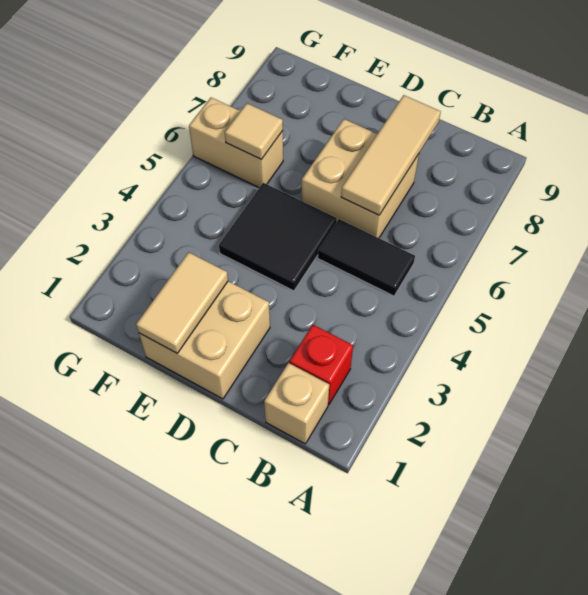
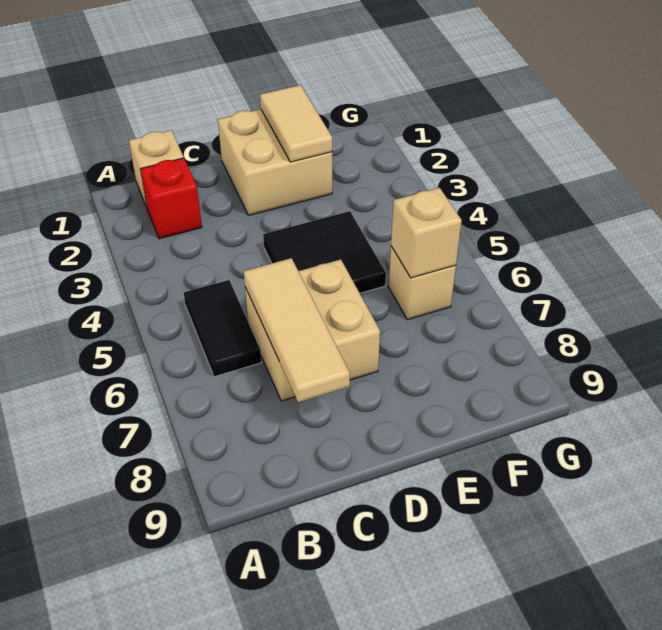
black 1x2 tile [318,219,415,296] -> black 1x2 tile turned to [184,280,262,377]
tan 1x2 brick [189,98,283,188] -> tan 1x1 brick [388,246,456,320]
tan 1x1 tile [225,103,283,160] -> tan 1x1 brick [391,188,462,278]

